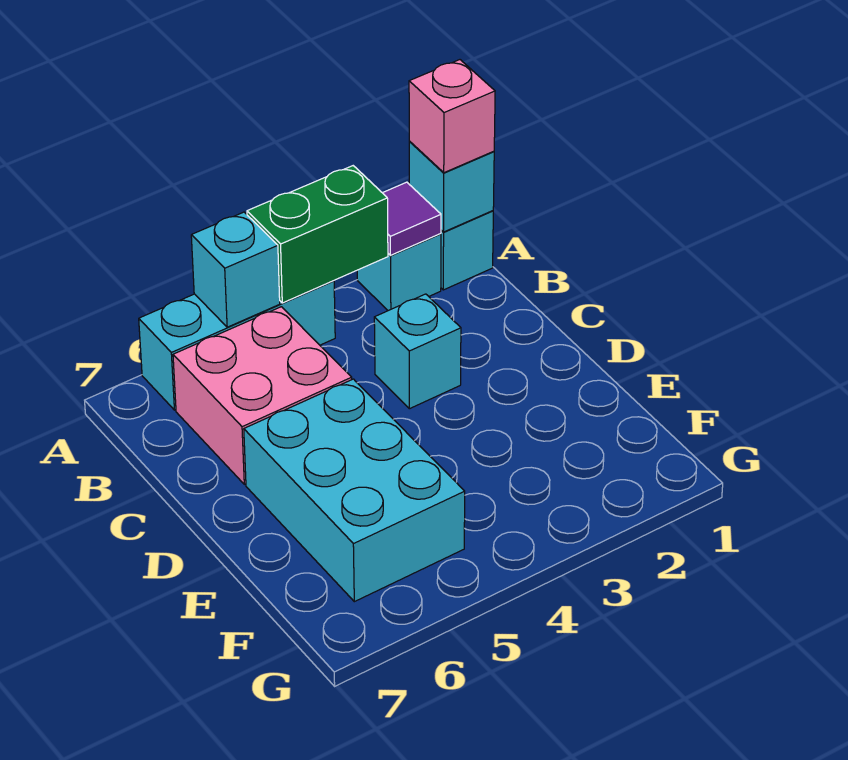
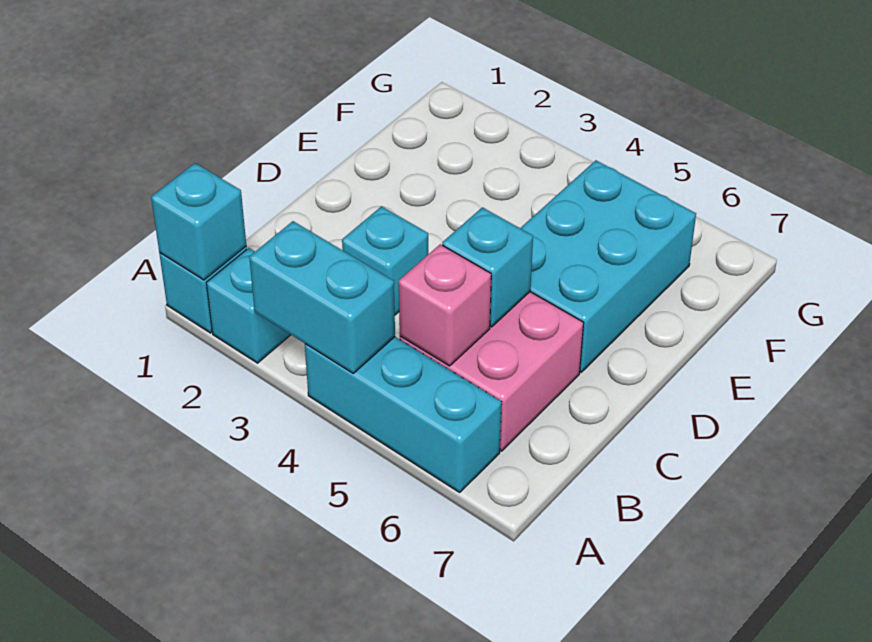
pink 1x1 brick [409,60,495,173] -> pink 1x1 brick moved to [399,244,491,366]
purple 1x1 tile [383,182,441,255] -> none
green 1x2 brick [247,166,388,303] -> cyan 1x2 brick [249,221,395,373]
cyan 1x1 brick [191,212,280,327] -> cyan 1x1 brick moved to [442,207,533,327]

